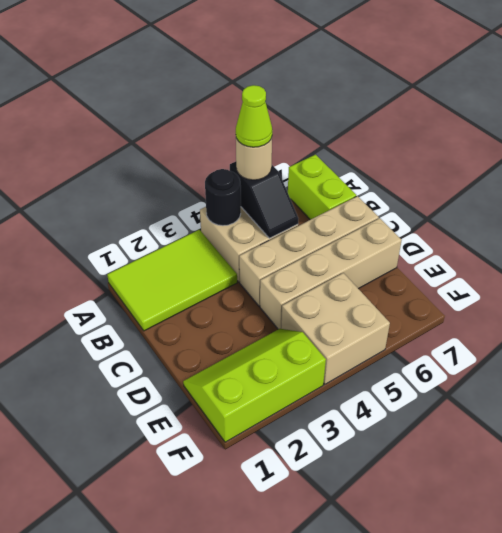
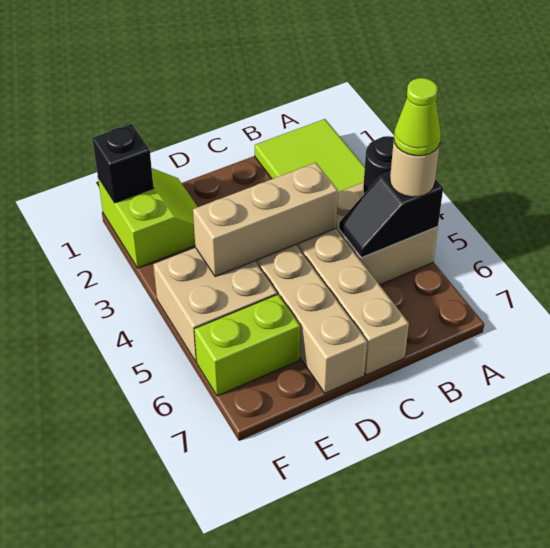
lime 1x2 brick [288,155,356,220] -> lime 1x2 brick moved to [194,294,300,396]
none -> tan 1x3 brick [193,163,338,277]
lime 2x3 slope [183,329,326,442] -> lime 2x2 slope [98,168,198,268]
none -> black 1x1 brick [92,124,153,203]

